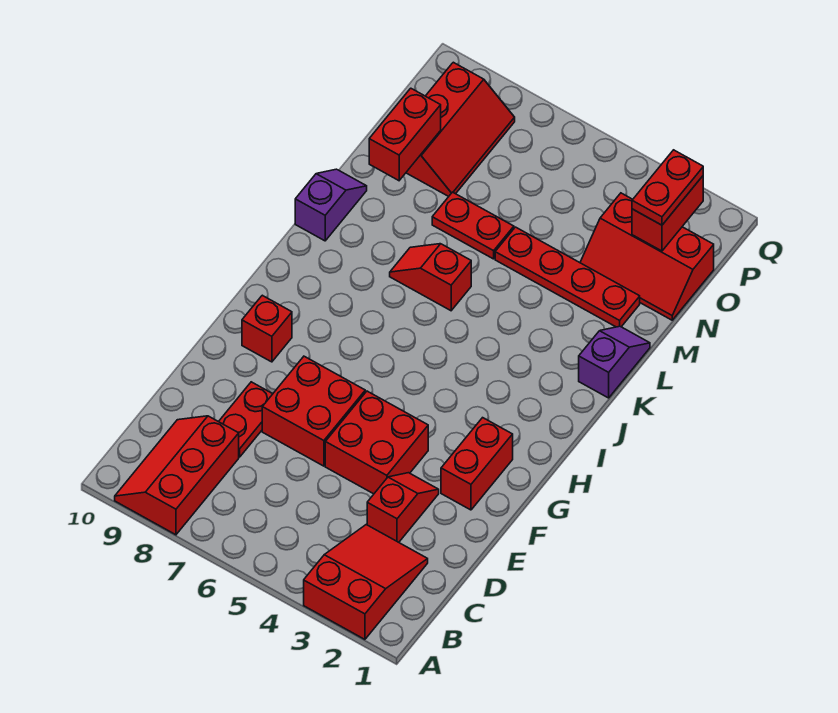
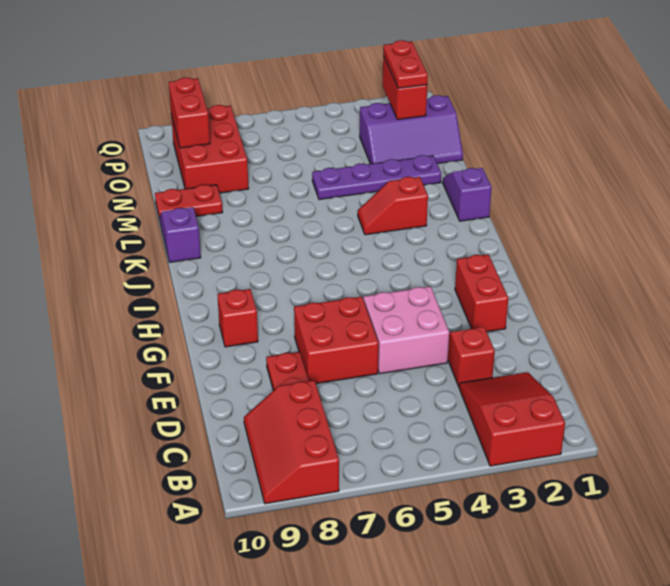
red 2x2 brick [325,391,428,494] -> pink 2x2 brick [364,286,450,374]
red 1x2 slope [390,244,471,311] -> red 1x2 slope moved to [358,177,428,235]
red 1x4 plate [495,227,640,327] -> purple 1x4 plate [312,155,441,200]
red 1x2 plate [432,192,514,259] -> red 1x2 plate moved to [155,185,223,219]
red 1x2 brick [369,88,441,181] -> red 1x2 brick moved to [169,77,210,148]
red 2x3 slope [580,193,714,320] -> purple 2x3 slope [360,95,463,164]
red 2x3 slope [406,62,515,196] -> red 2x3 brick [171,105,249,193]

